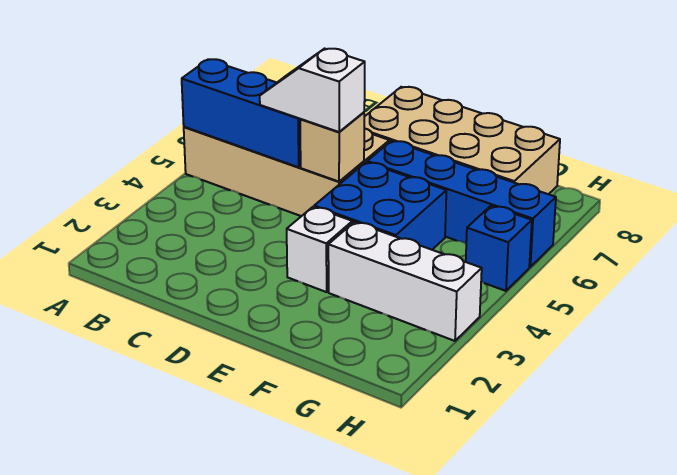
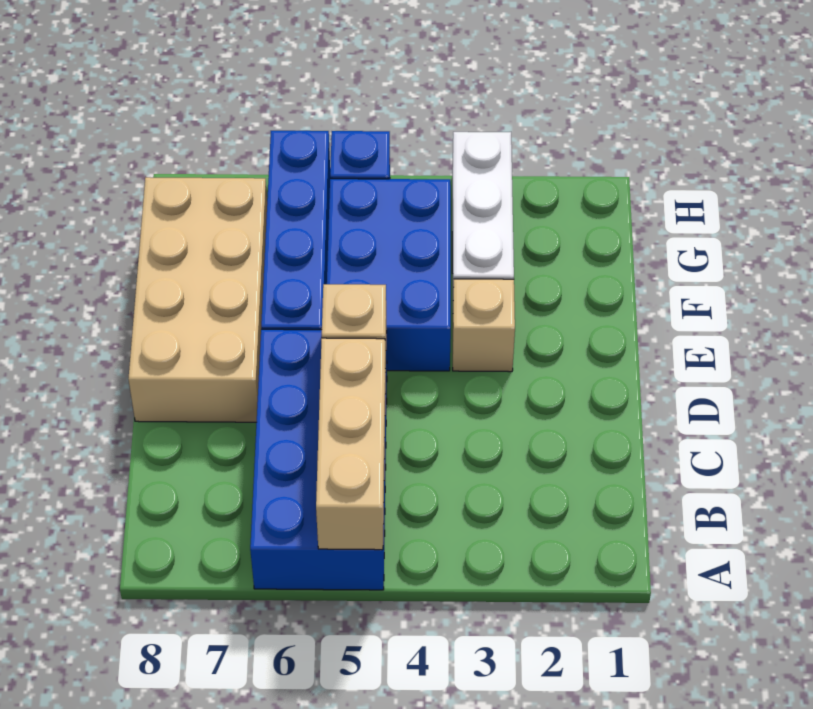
tan 2x4 brick [184,127,390,216] -> blue 2x4 brick [250,329,387,590]
blue 1x3 brick [182,59,301,167] -> tan 1x3 brick [316,338,386,550]
white 1x2 slope [260,49,365,132] -> none
white 1x1 brick [287,207,352,292] -> tan 1x1 brick [453,279,515,372]
blue 2x2 brick [314,162,446,250] -> blue 2x3 brick [327,179,451,371]

